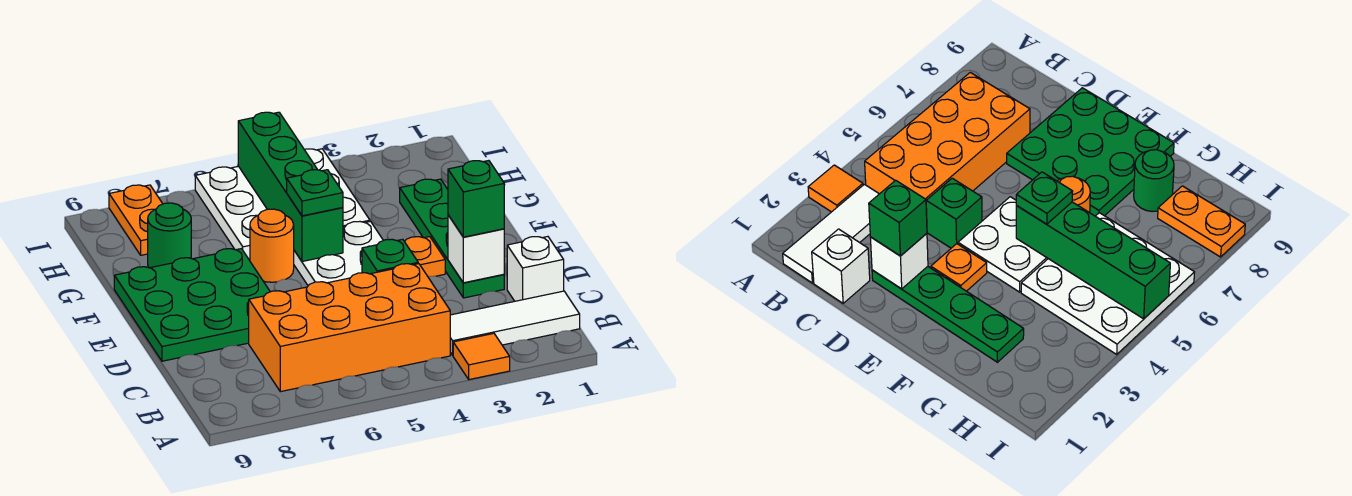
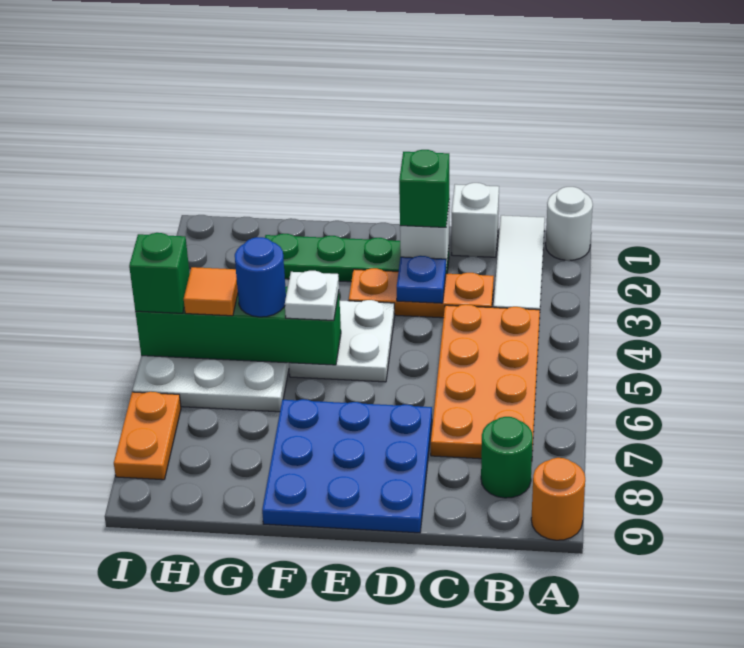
none -> white 1x1 round brick [546,187,593,260]
orange 1x1 tile [453,333,510,380] -> orange 1x1 tile moved to [184,267,238,316]
orange 2x4 brick [249,264,450,392] -> orange 2x4 plate [431,304,540,459]
none -> blue 1x1 plate [397,256,446,303]
green 1x1 brick [362,239,418,274] -> green 1x1 brick moved to [129,233,190,313]
green 3x3 plate [114,249,270,361] -> blue 3x3 plate [262,399,432,533]
orange 1x1 plate [405,237,445,276] -> orange 1x3 plate [349,268,494,318]
green 1x1 plate [287,170,343,216] -> white 1x1 plate [285,271,339,320]
orange 1x1 round brick [250,209,294,282] -> orange 1x1 round brick moved to [531,458,585,540]
none -> blue 1x1 round brick [235,237,286,317]
green 1x1 round brick [148,203,191,268] -> green 1x1 round brick moved to [481,417,533,498]
orange 1x2 plate [109,185,163,255] -> orange 1x2 plate turned to [114,392,181,480]

